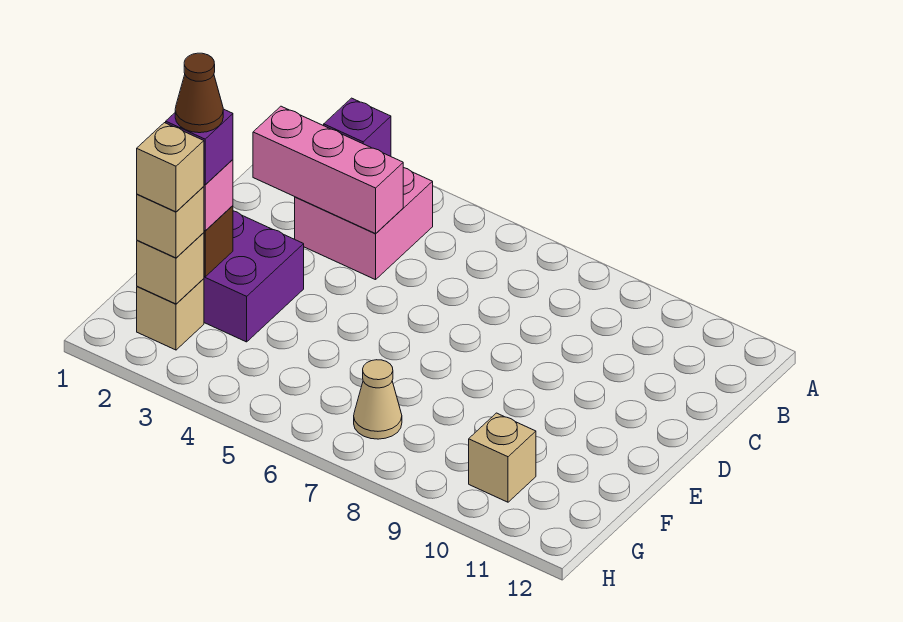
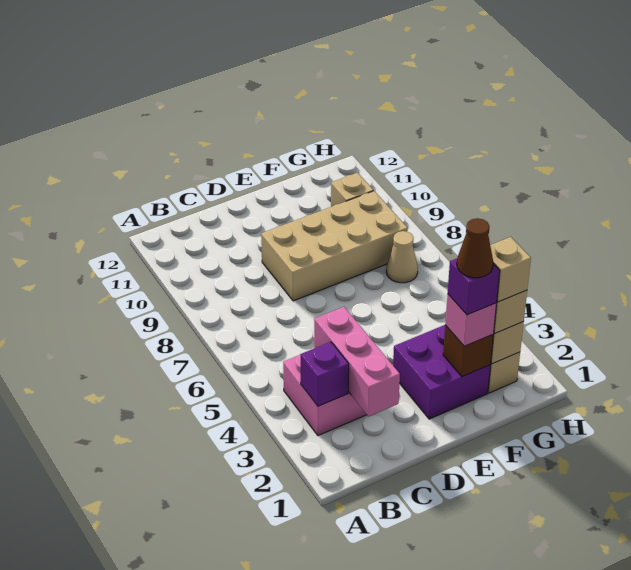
none -> tan 2x4 brick [261,191,407,301]

